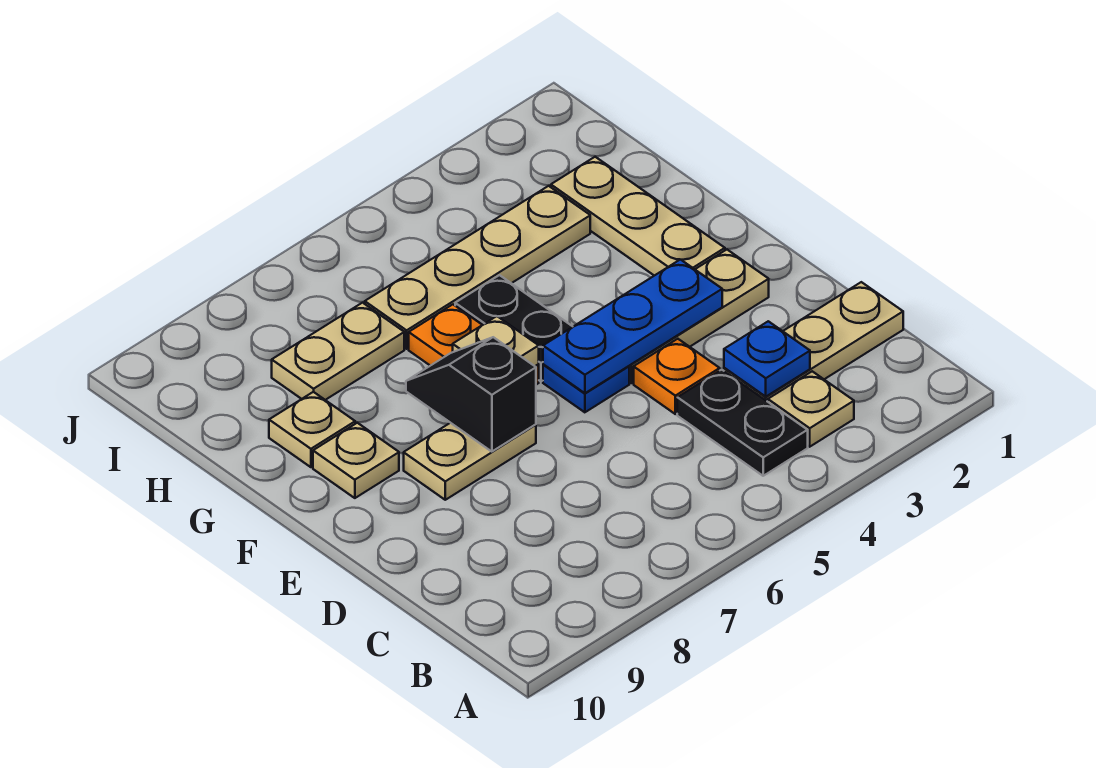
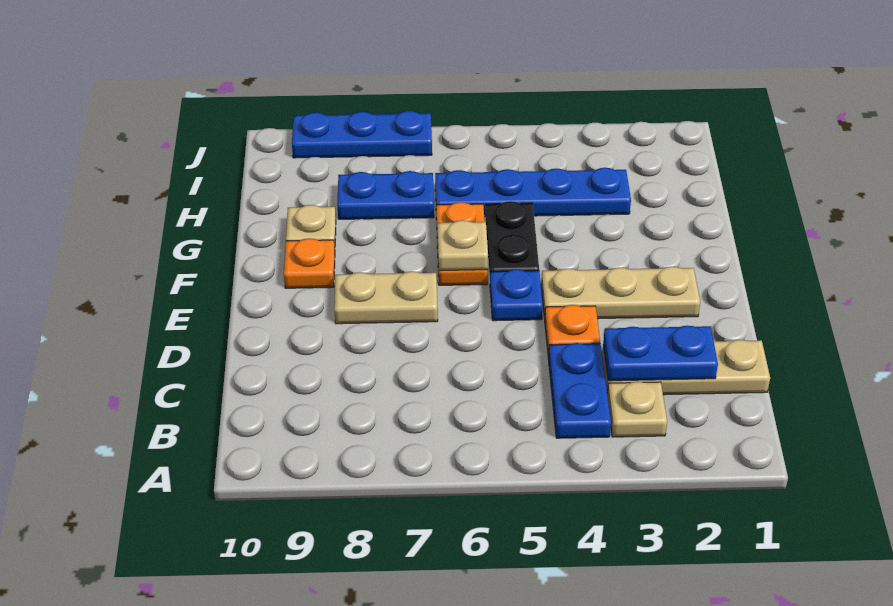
black 1x2 plate [677,370,808,476] -> blue 1x2 plate [548,343,611,438]
blue 1x1 plate [724,321,810,397] -> blue 1x2 plate [603,326,718,381]
blue 1x3 plate [543,260,722,393] -> blue 1x3 plate moved to [292,111,432,158]
black 1x2 slope [406,337,536,452] -> none
tan 1x3 plate [551,157,725,276] -> none
tan 1x1 plate [313,423,399,498] -> orange 1x1 plate [284,238,335,288]
tan 1x4 plate [365,186,590,349] -> blue 1x4 plate [435,168,631,217]
tan 1x2 plate [272,303,404,400] -> blue 1x2 plate [337,171,434,219]

